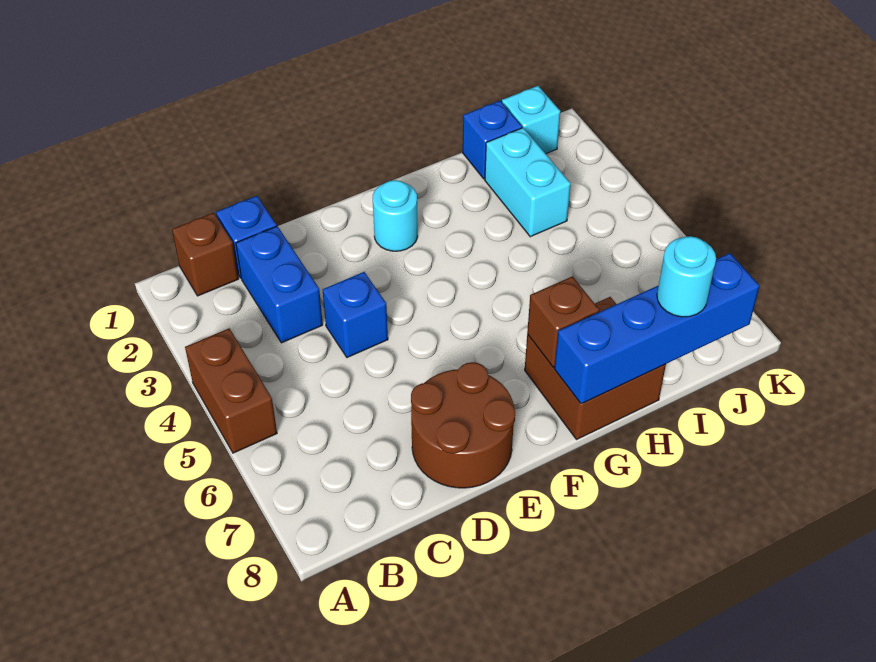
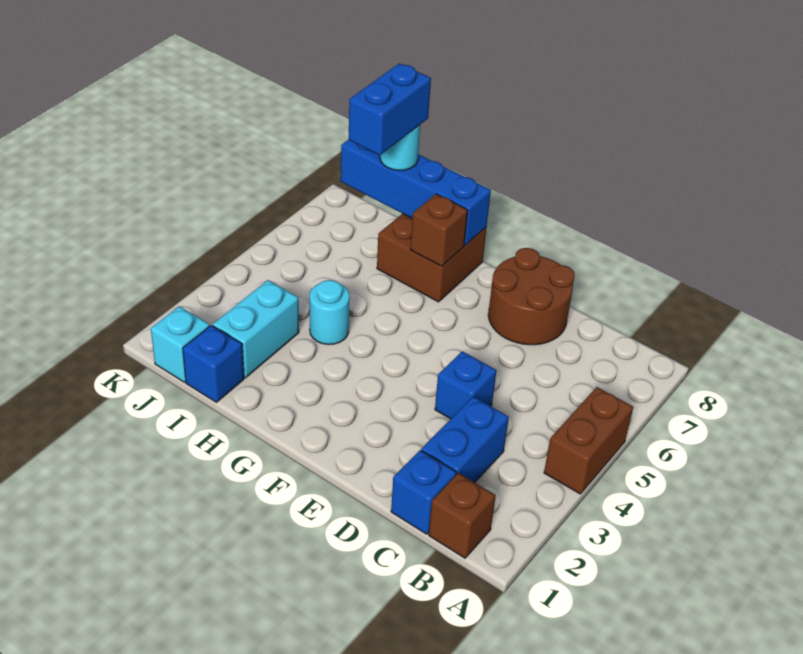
cyan 1x1 round brick [373,180,418,251] -> cyan 1x1 round brick moved to [310,280,350,345]
none -> blue 1x2 brick [349,63,431,155]

